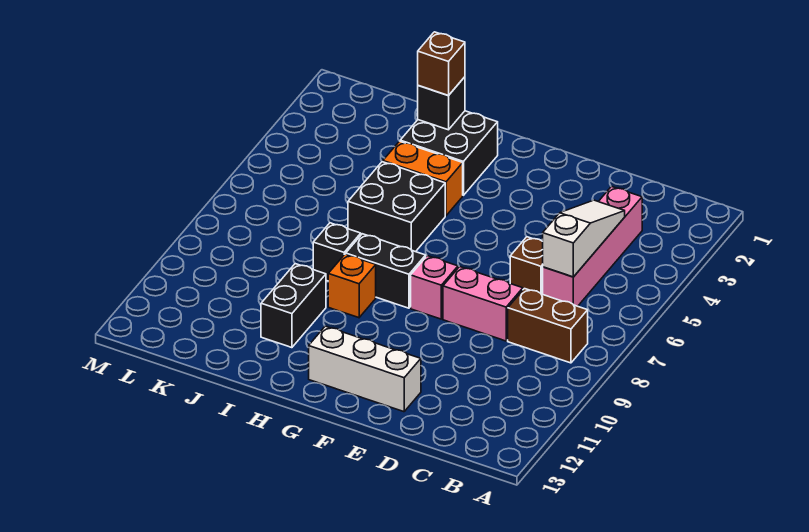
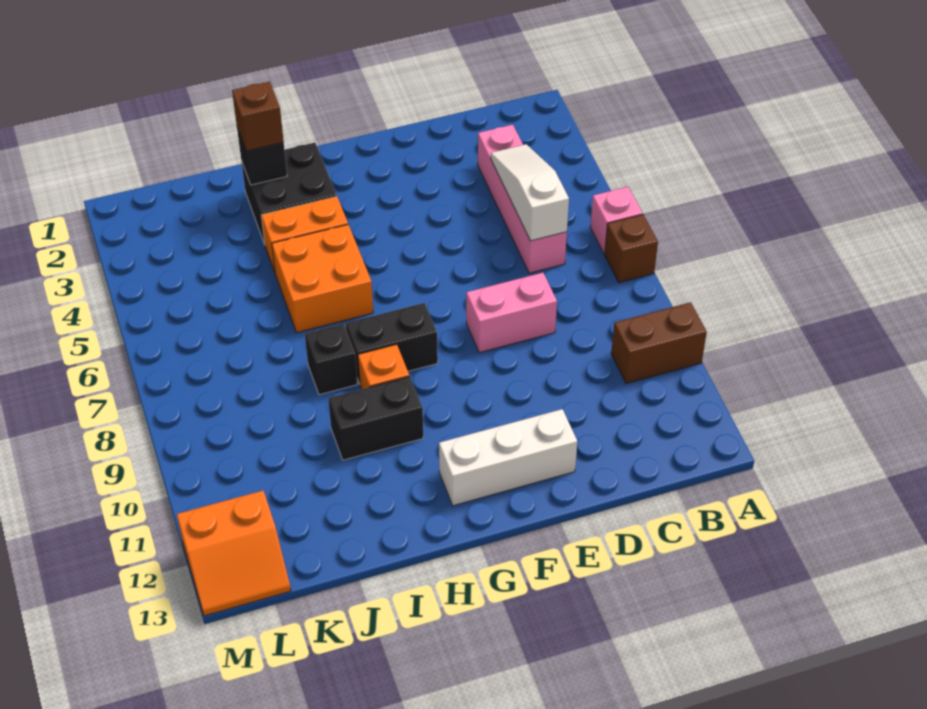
brown 1x2 brick [508,289,588,363] -> brown 1x2 brick moved to [611,302,707,383]
brown 1x1 brick [510,237,543,294] -> brown 1x1 brick moved to [605,215,658,283]
pink 1x1 brick [411,256,458,319] -> pink 1x1 brick moved to [590,187,643,254]
black 2x2 brick [348,162,445,252] -> orange 2x2 brick [272,225,373,333]
black 1x2 brick [261,264,326,348] -> black 1x2 brick turned to [328,376,423,460]
none -> orange 2x2 slope [177,491,291,616]

